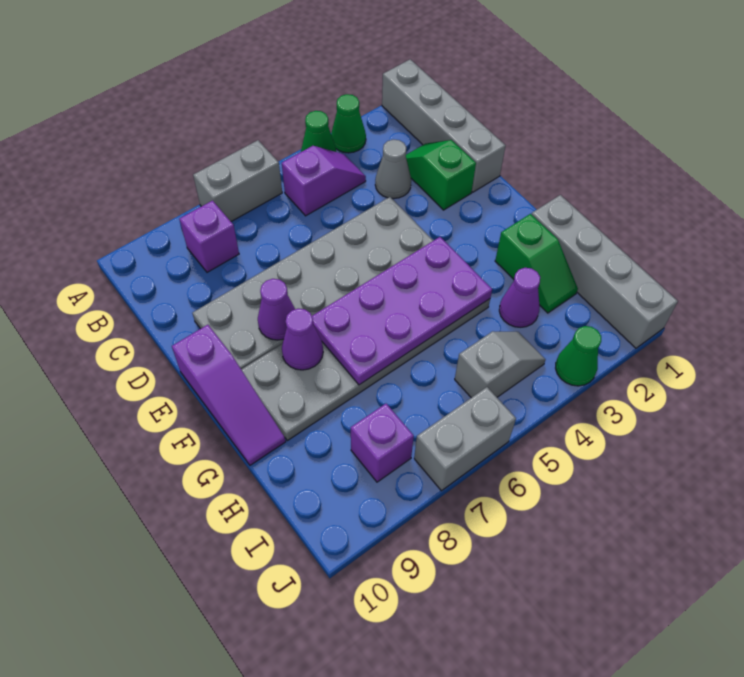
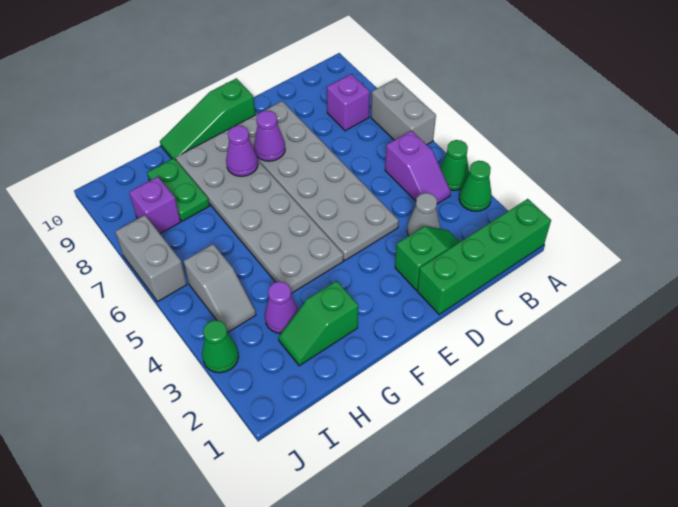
grey 1x4 brick [382,59,506,192] -> green 1x4 brick [417,199,551,315]
purple 1x3 slope [172,325,286,465] -> green 1x3 slope [160,78,255,160]
purple 2x4 plate [312,237,492,385] -> none
grey 1x4 brick [531,195,678,348] -> none
none -> green 1x2 plate [147,158,209,221]

